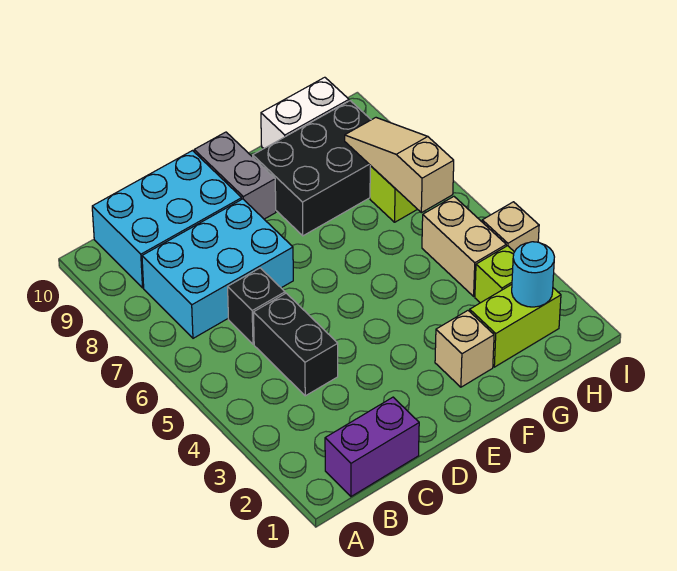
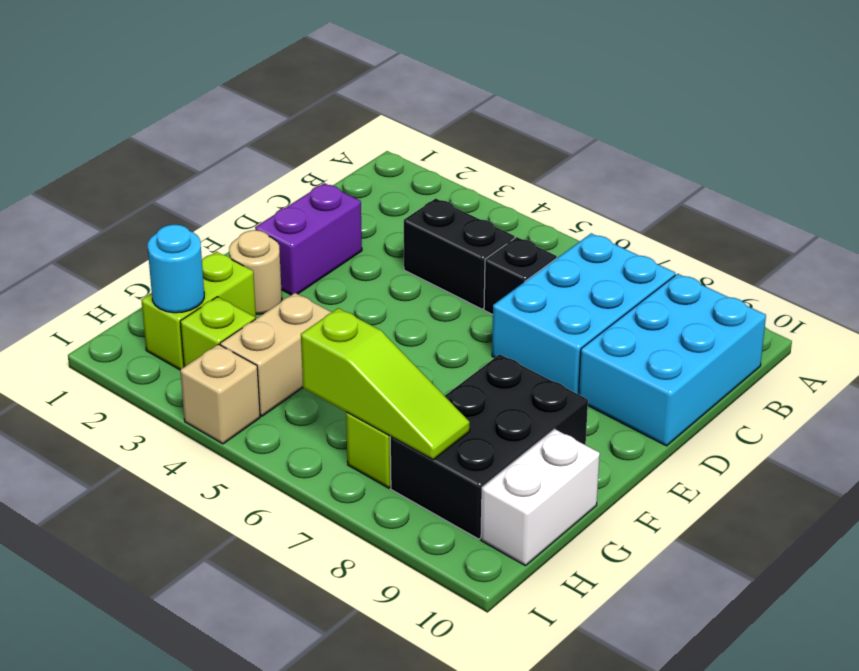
purple 1x2 brick [325,397,419,496] -> purple 1x2 brick moved to [255,183,362,295]
grey 1x2 brick [194,132,276,219] -> none
tan 1x1 brick [435,311,494,387] -> tan 1x1 round brick [229,230,282,314]
tan 1x2 brick [422,197,506,296] -> tan 1x2 brick turned to [220,293,332,416]
tan 1x3 slope [345,118,454,213] -> lime 1x3 slope [301,308,470,460]

